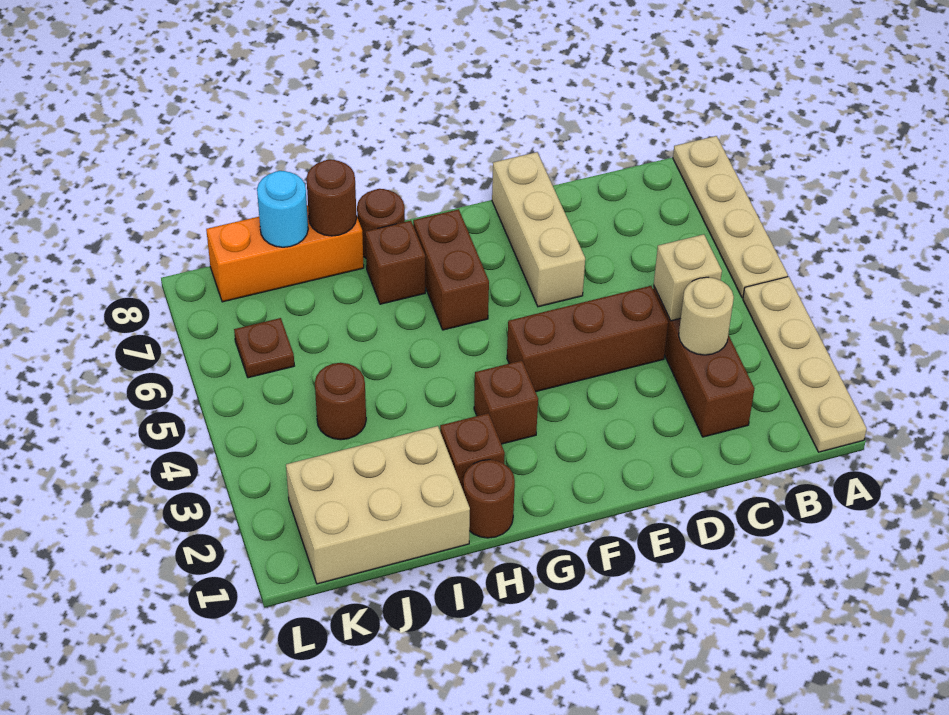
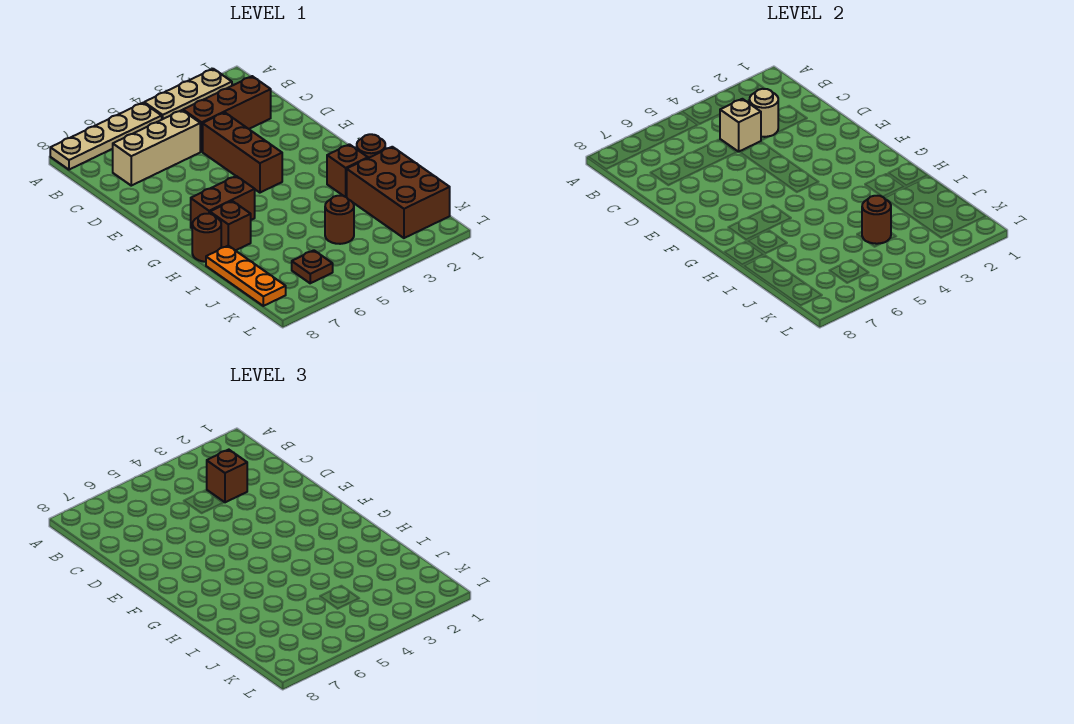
tan 1x4 plate [743,277,867,452] -> tan 1x3 plate [144,69,232,119]
tan 1x3 brick [492,152,585,307] -> tan 1x3 brick moved to [113,110,200,186]
brown 1x1 brick [474,361,538,444] -> brown 1x1 brick moved to [207,450,247,502]
tan 2x3 brick [286,426,470,584] -> brown 2x3 brick [347,147,450,238]
orange 1x3 brick [206,205,364,302] -> orange 1x3 plate [206,246,286,306]
brown 1x1 round brick [307,160,357,236] -> brown 1x1 round brick moved to [862,196,891,244]
cyan 1x1 round brick [257,171,308,247] -> none

